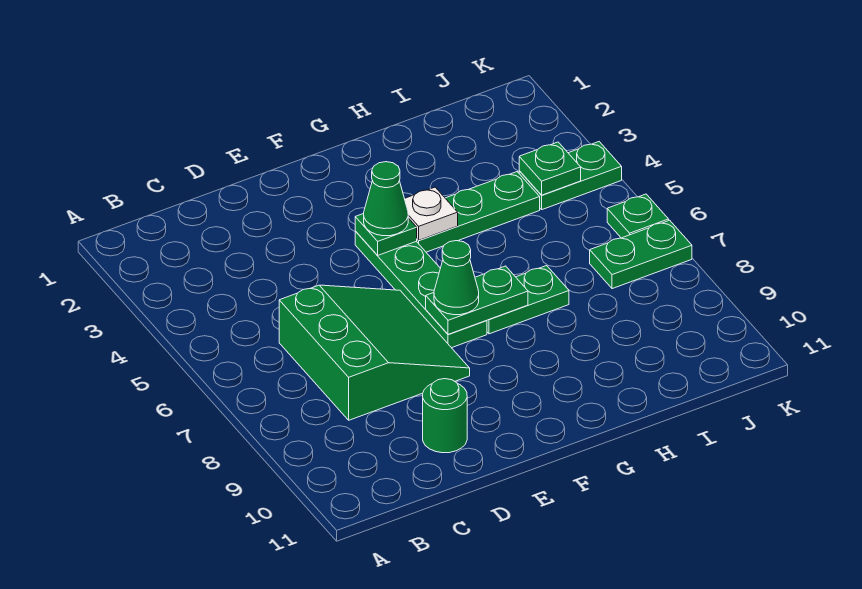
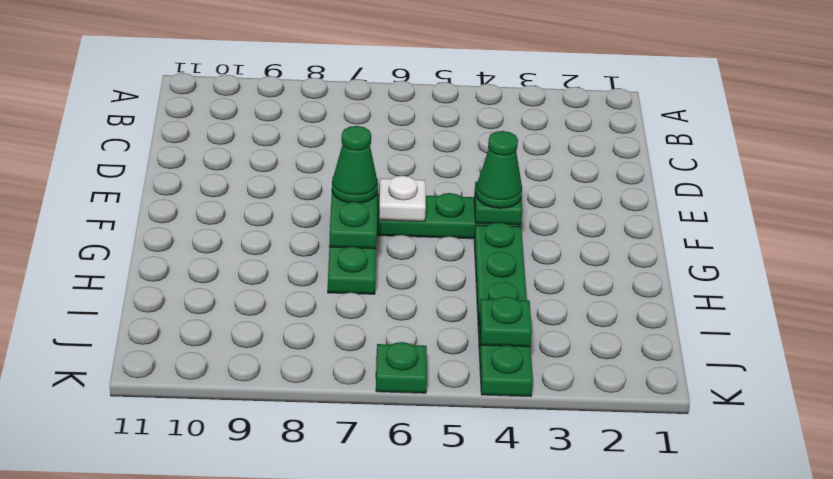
green 3x3 slope [279,285,470,420] -> none
green 1x1 round brick [423,379,467,453] -> none
white 1x1 plate [405,187,458,240] -> white 1x1 plate moved to [379,176,426,222]
green 1x2 plate [590,220,692,289] -> none

